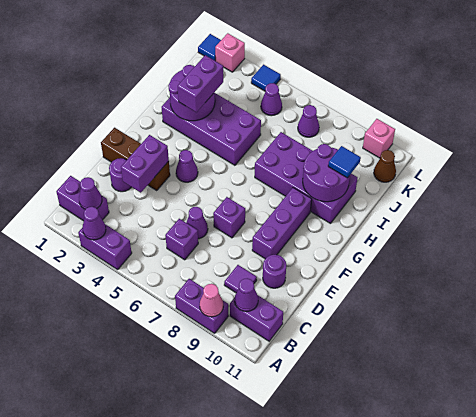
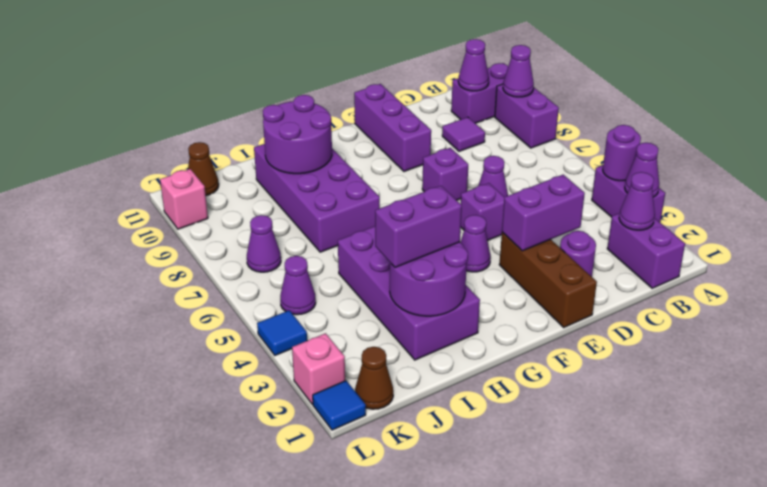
pink 1x1 cone [200,284,223,317] -> purple 1x1 cone [503,45,534,97]
purple 1x2 brick [230,296,283,341] -> purple 1x2 brick turned to [451,63,508,123]
purple 1x1 brick [165,219,198,260] -> purple 1x1 brick moved to [461,183,504,240]
purple 1x1 round brick [263,255,286,288] -> purple 1x1 round brick moved to [603,125,641,181]
purple 1x3 brick [252,188,312,259] -> purple 1x3 brick turned to [354,84,431,171]
blue 1x1 tile [328,146,361,178] -> none
none -> brown 1x1 cone [355,347,393,409]

